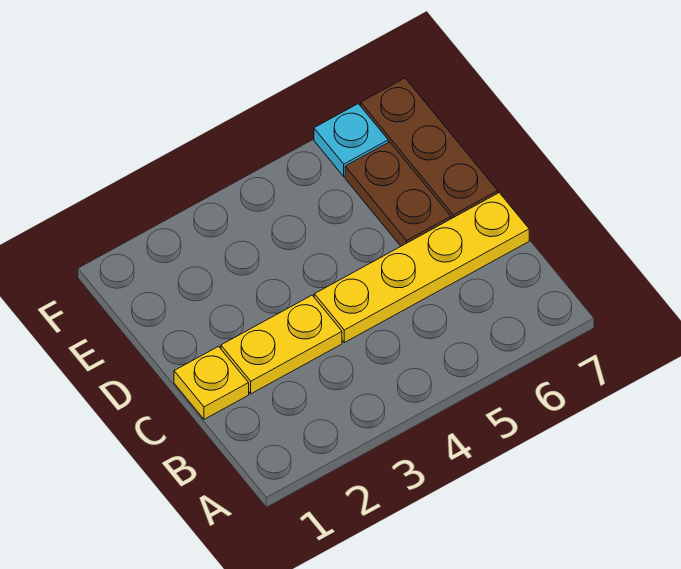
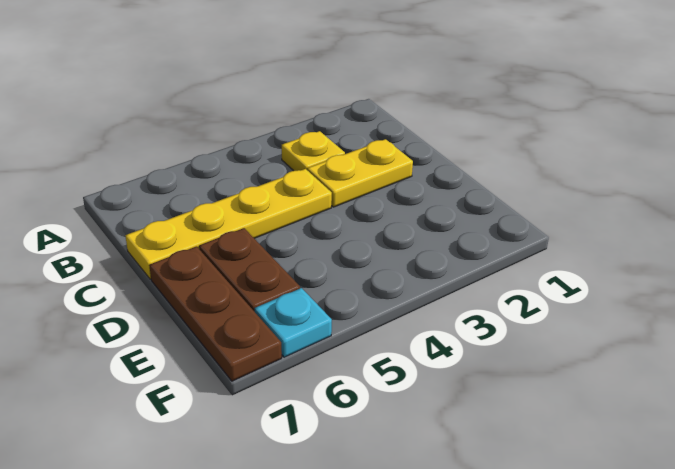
yellow 1x1 plate [174,346,249,419] -> yellow 1x1 plate moved to [282,131,345,171]

